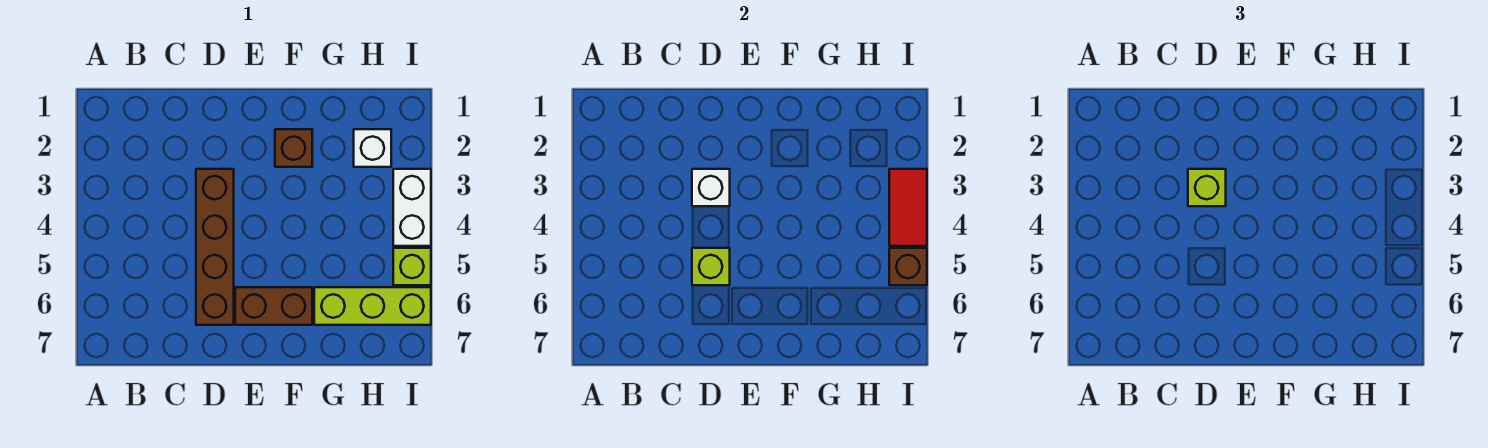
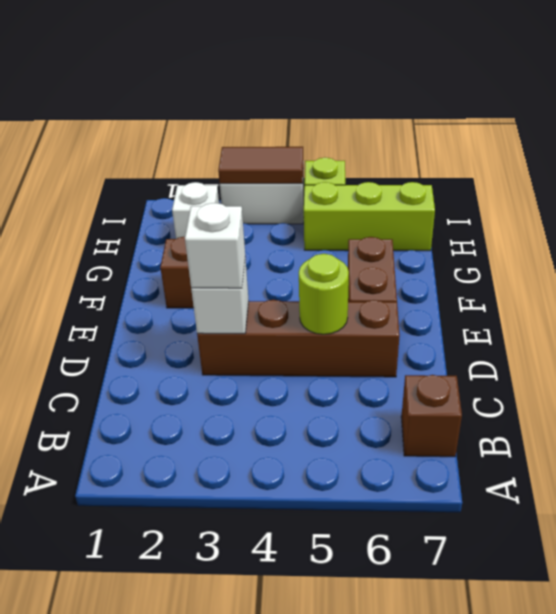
lime 1x1 brick [1188,169,1226,206] -> white 1x1 brick [185,203,245,288]
lime 1x1 brick [692,248,730,285] -> lime 1x1 round brick [299,254,349,334]
lime 1x3 brick [314,287,431,325] -> lime 1x3 brick turned to [304,182,435,251]
red 1x2 tile [889,169,927,246] -> brown 1x2 tile [218,147,303,184]
brown 1x1 brick [889,248,927,285] -> brown 1x1 brick moved to [401,375,462,457]

